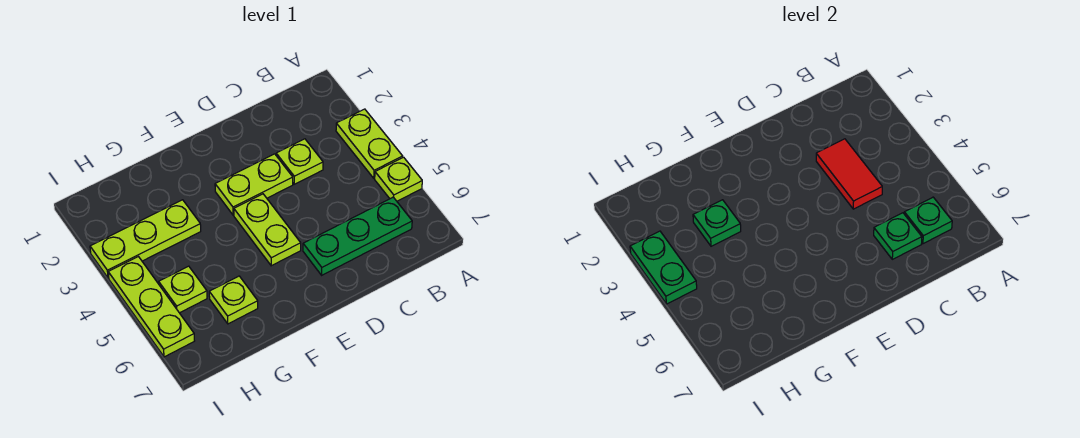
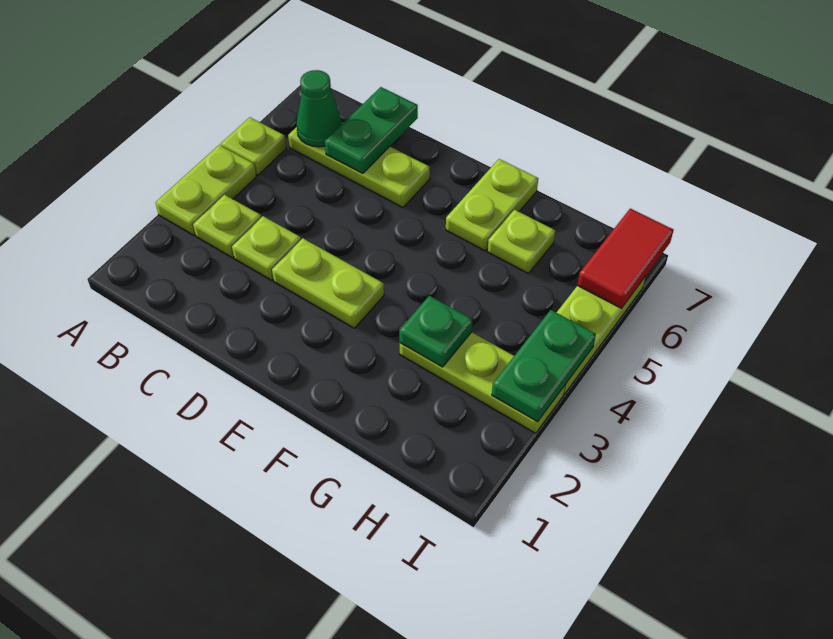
green 1x3 plate [303,197,412,275] -> lime 1x3 plate [288,122,430,207]
green 1x1 plate [904,197,952,244] -> green 1x1 cone [296,70,342,147]
red 1x2 tile [816,139,882,209] -> red 1x2 tile moved to [577,209,674,308]
green 1x1 plate [874,213,922,259] -> green 1x2 plate [325,87,418,173]
lime 1x2 plate [234,194,301,266] -> lime 1x2 plate moved to [446,159,538,251]
lime 1x1 plate [159,266,207,313] -> lime 1x1 plate moved to [193,195,261,258]

